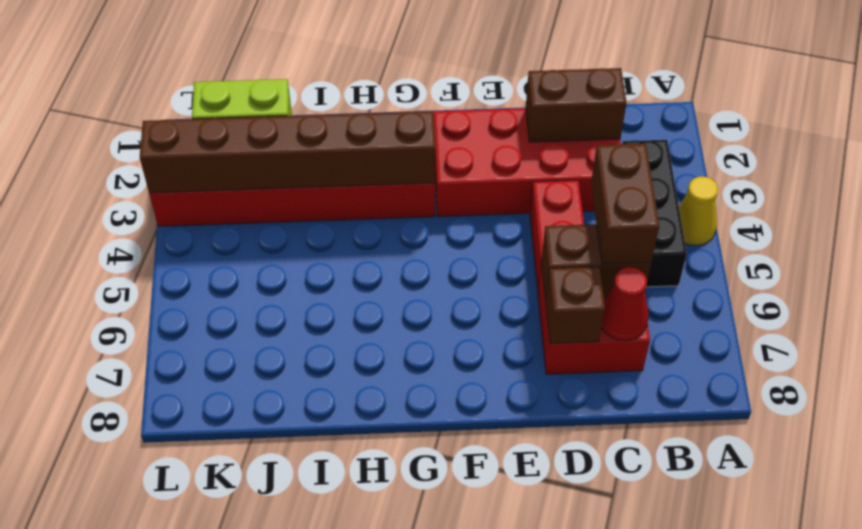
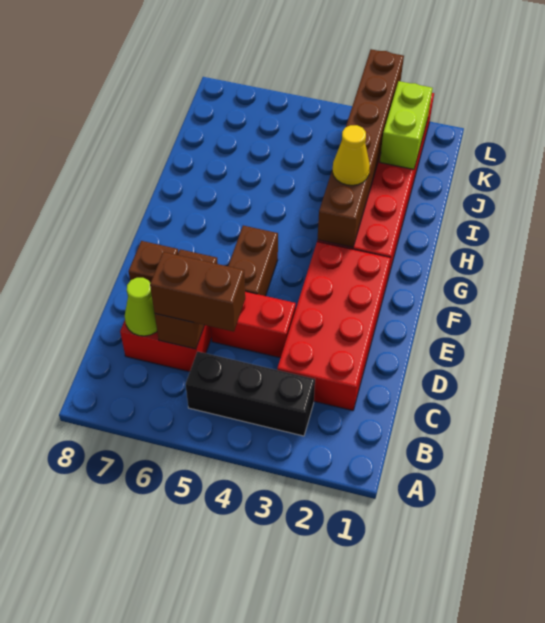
yellow 1x1 cone [679,177,718,246] -> yellow 1x1 cone moved to [332,125,370,185]
brown 1x2 brick [526,68,627,142] -> brown 1x2 brick moved to [228,226,278,296]
red 1x1 cone [602,267,648,341] -> lime 1x1 cone [125,278,157,336]

